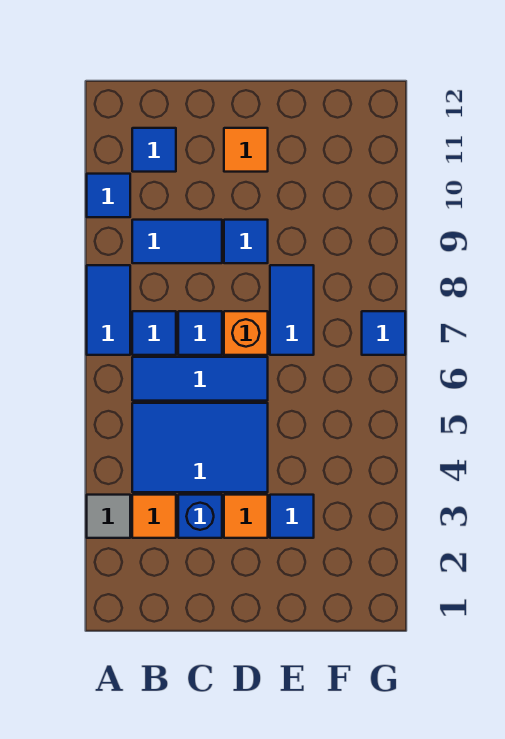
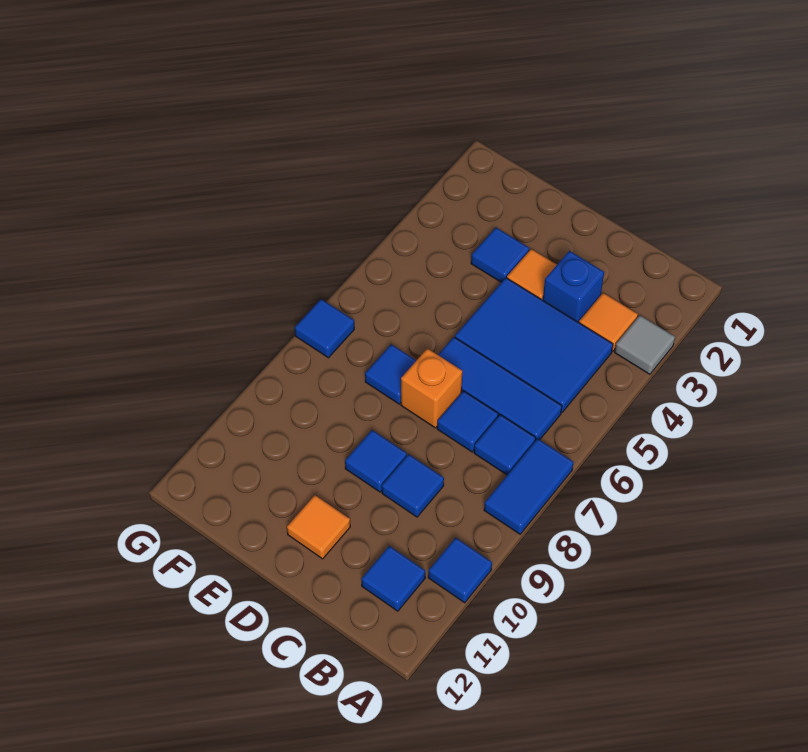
blue 1x2 tile [132,220,222,263] -> blue 1x1 tile [382,454,444,517]
blue 1x2 tile [270,265,314,355] -> blue 1x1 tile [365,344,416,404]

